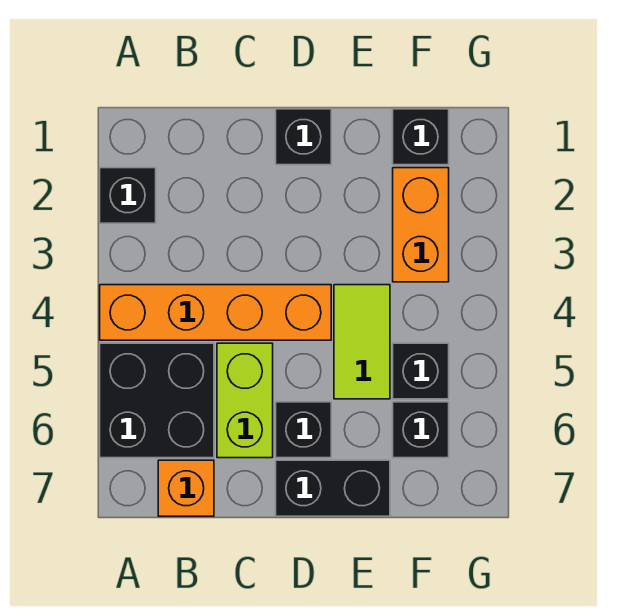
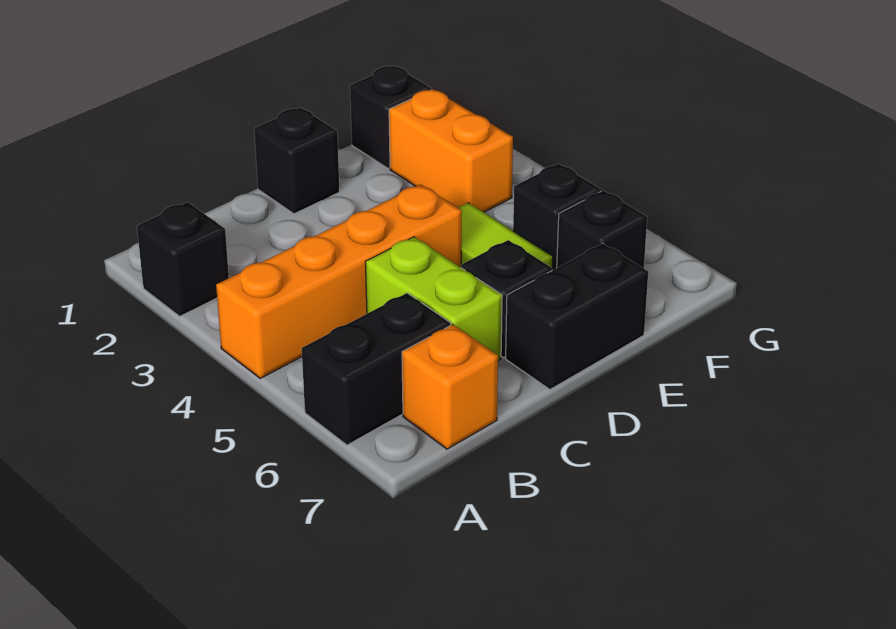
black 2x2 brick [100,343,214,458] -> black 1x2 brick [302,293,451,445]

